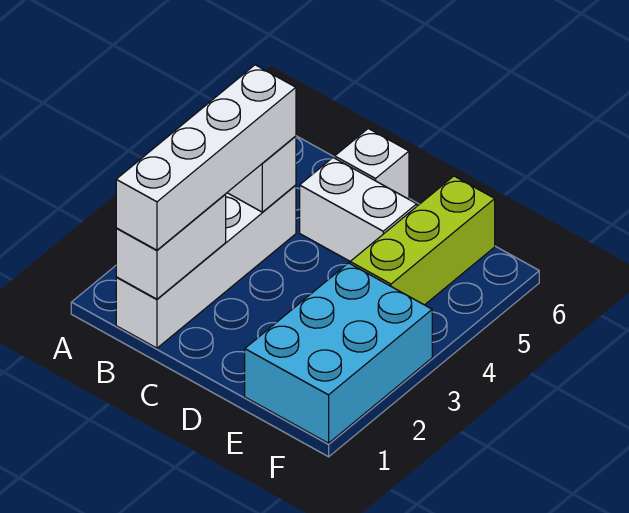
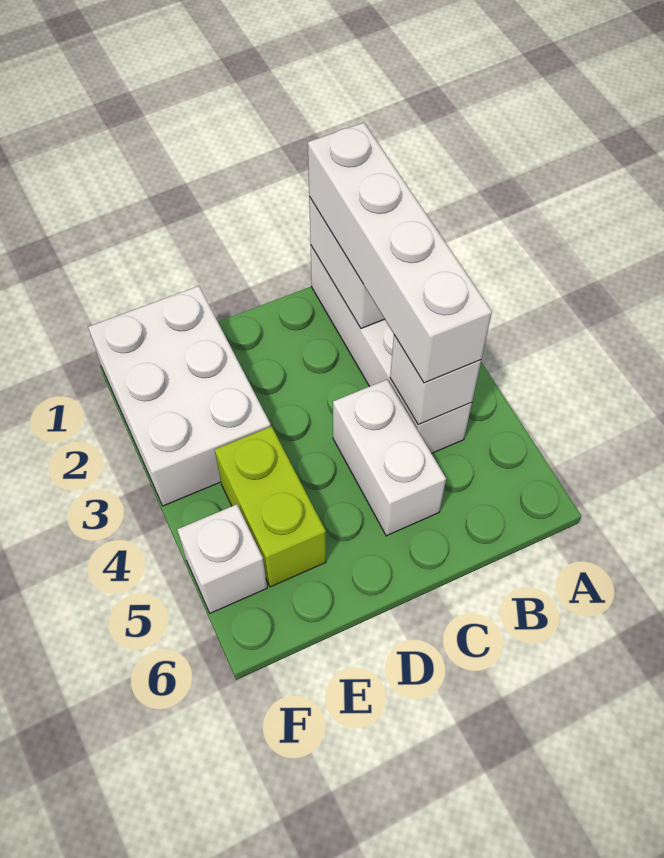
white 1x2 brick [300,158,417,261] -> white 1x2 brick turned to [333,380,446,536]
white 1x1 brick [335,129,409,199] -> white 1x1 brick moved to [177,504,267,613]
cyan 2x3 brick [245,263,432,443] -> white 2x3 brick [88,286,271,506]
lime 1x3 brick [350,176,495,305] -> lime 1x2 brick [215,426,326,587]

